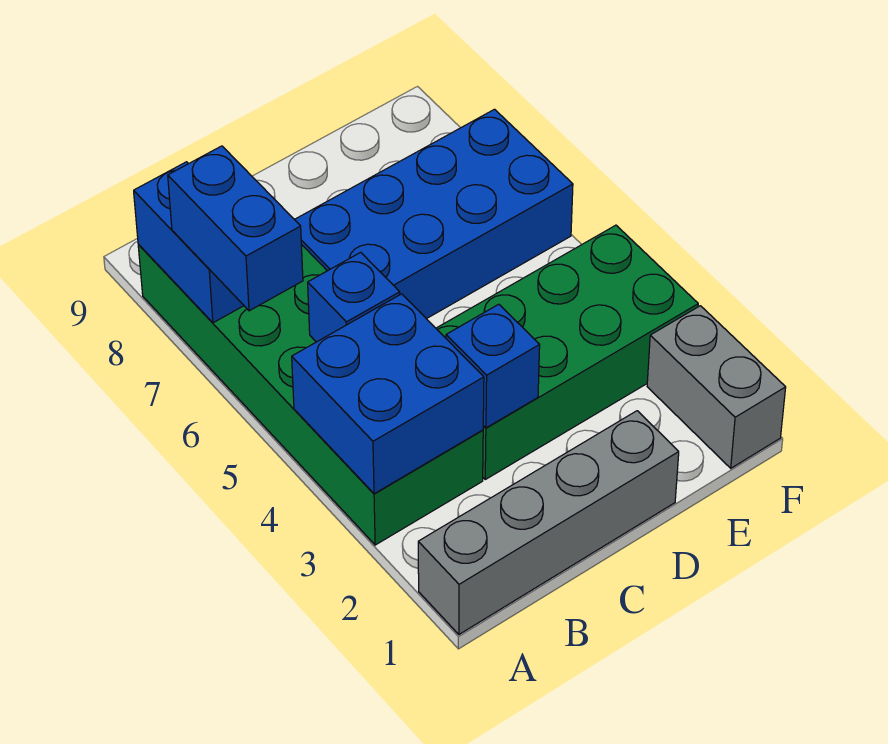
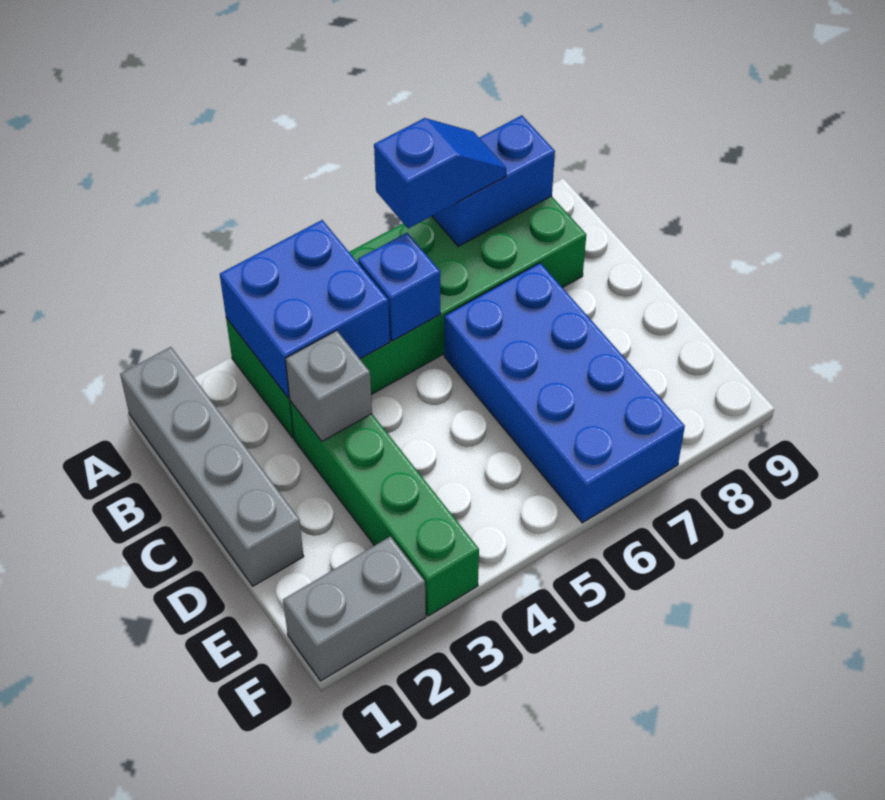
blue 1x2 brick [168,146,303,311] -> blue 1x2 slope [374,118,506,229]
green 2x4 brick [436,225,698,479] -> green 1x4 brick [290,401,479,616]
blue 1x1 brick [446,304,540,428] -> grey 1x1 brick [286,331,372,441]

